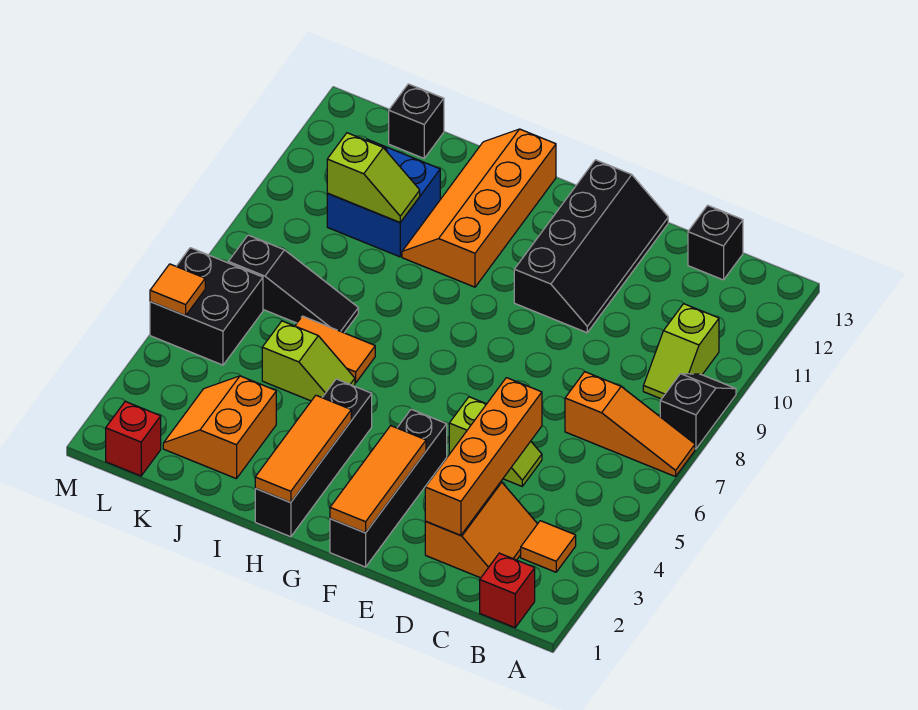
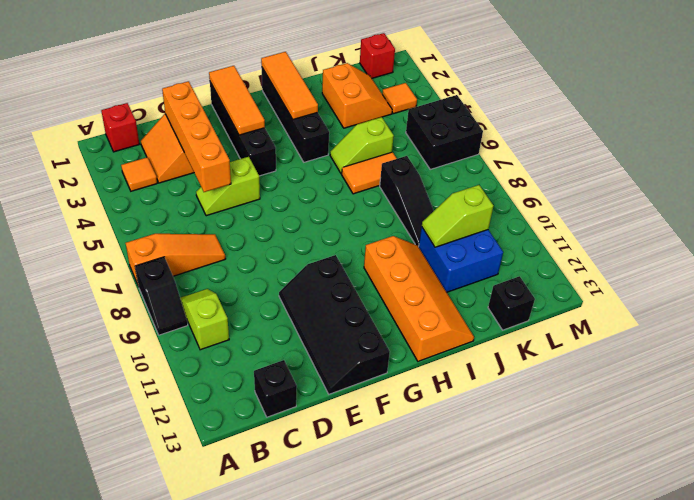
orange 1x3 slope [565,372,695,477] -> orange 1x3 slope turned to [126,234,225,286]
black 1x3 slope [228,235,358,333] -> black 1x3 slope turned to [380,156,434,247]
orange 1x1 tile [150,264,205,316] -> orange 1x1 tile moved to [382,83,417,114]

